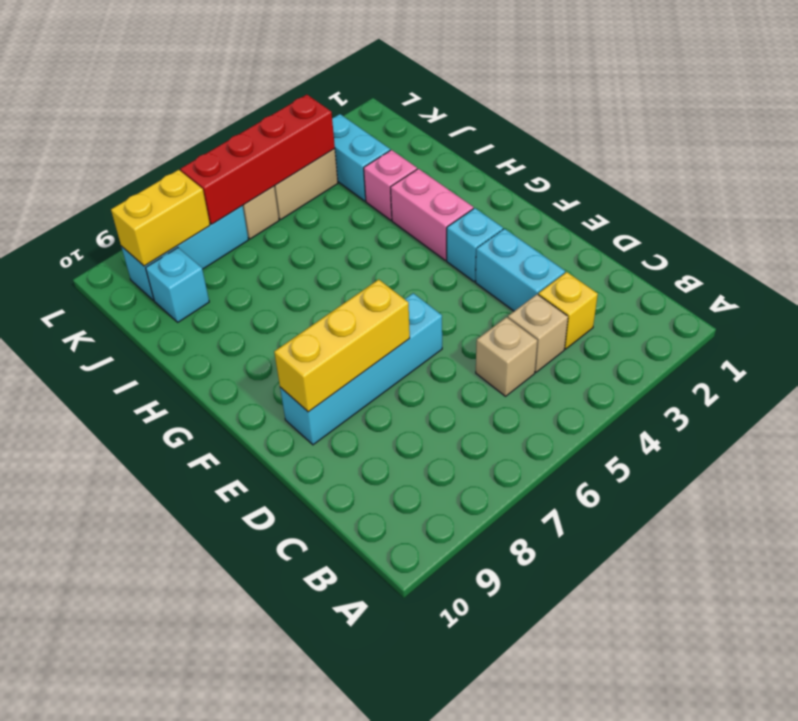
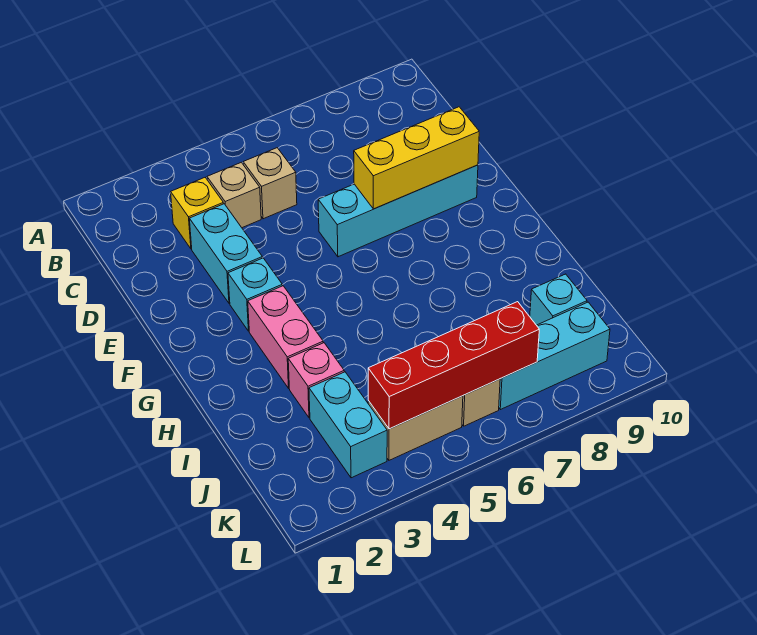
yellow 1x2 brick [111,170,210,266] -> none

